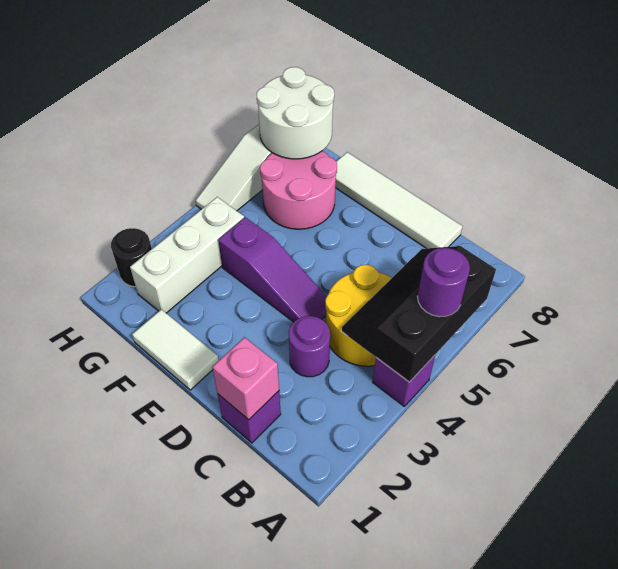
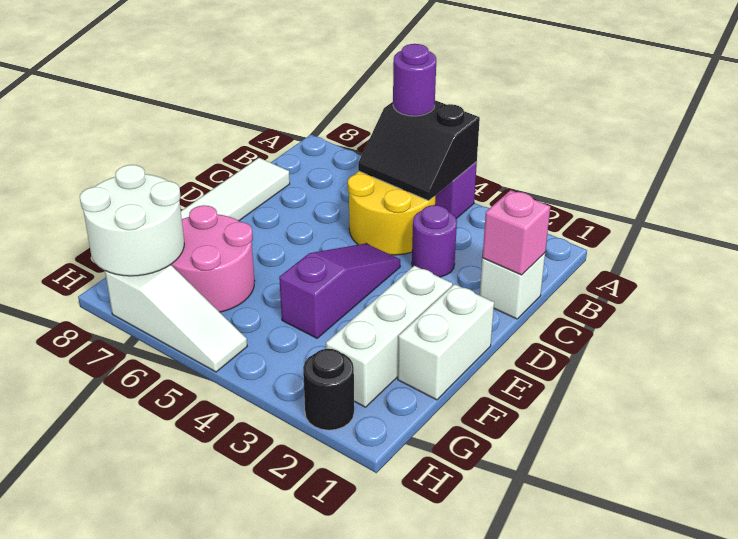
black 2x3 slope [342,246,496,382] -> black 2x2 slope [358,100,480,201]
purple 1x1 brick [218,391,281,443] -> white 1x1 brick [480,253,545,319]
white 1x2 tile [132,309,219,390] -> white 1x2 brick [398,284,494,400]
white 1x3 brick [130,197,244,313] -> white 1x3 brick turned to [326,266,452,407]

